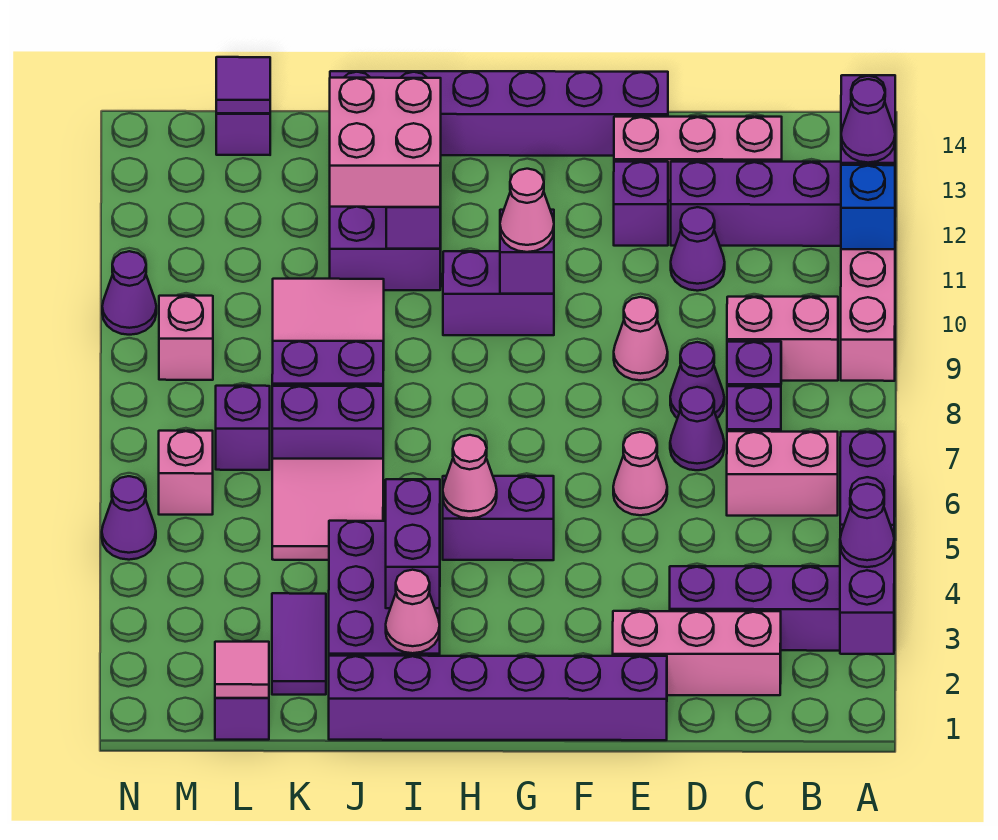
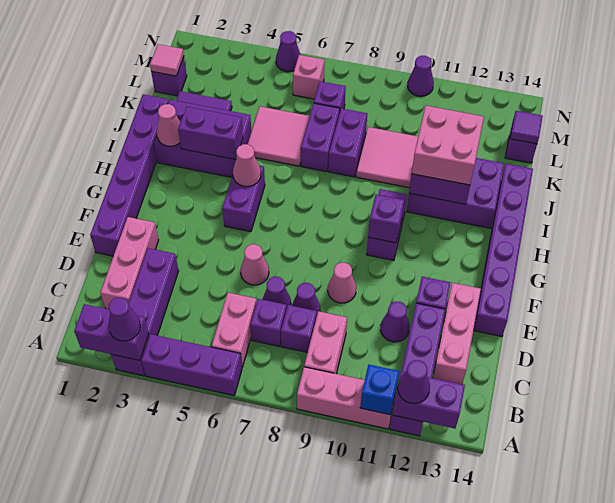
pink 1x1 cone [500,169,554,252] -> none
pink 1x1 brick [159,296,213,380] -> none

